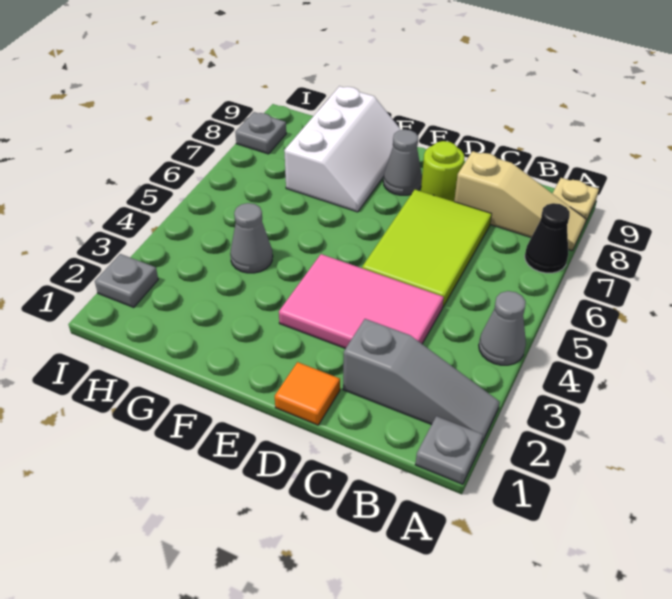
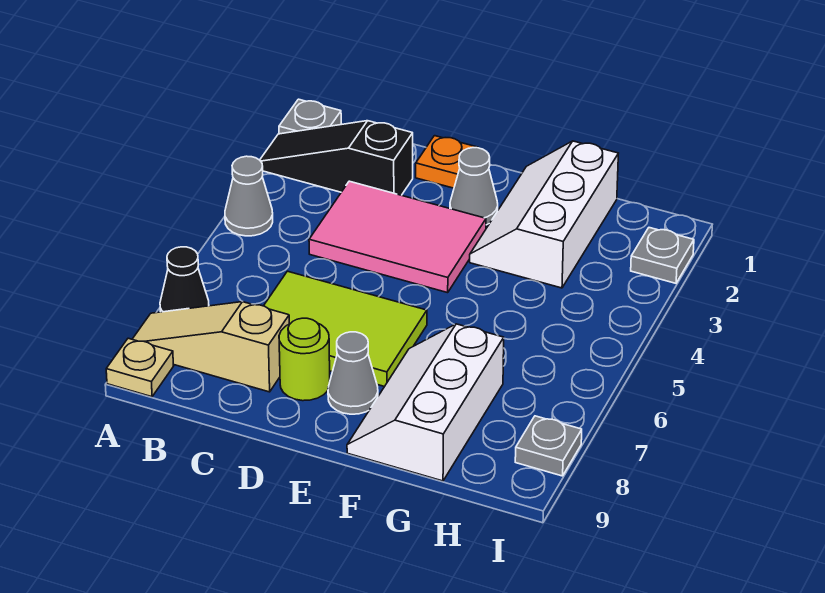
grey 1x3 slope [343,319,500,444] -> black 1x3 slope [260,121,413,195]
lime 2x3 tile [362,190,492,307] -> lime 2x3 tile turned to [264,271,427,387]
orange 1x1 tile [275,362,340,425] -> orange 1x1 plate [416,136,478,188]
none -> white 2x3 slope [470,141,618,288]
grey 1x1 cone [230,203,273,273] -> grey 1x1 cone moved to [450,148,498,225]

